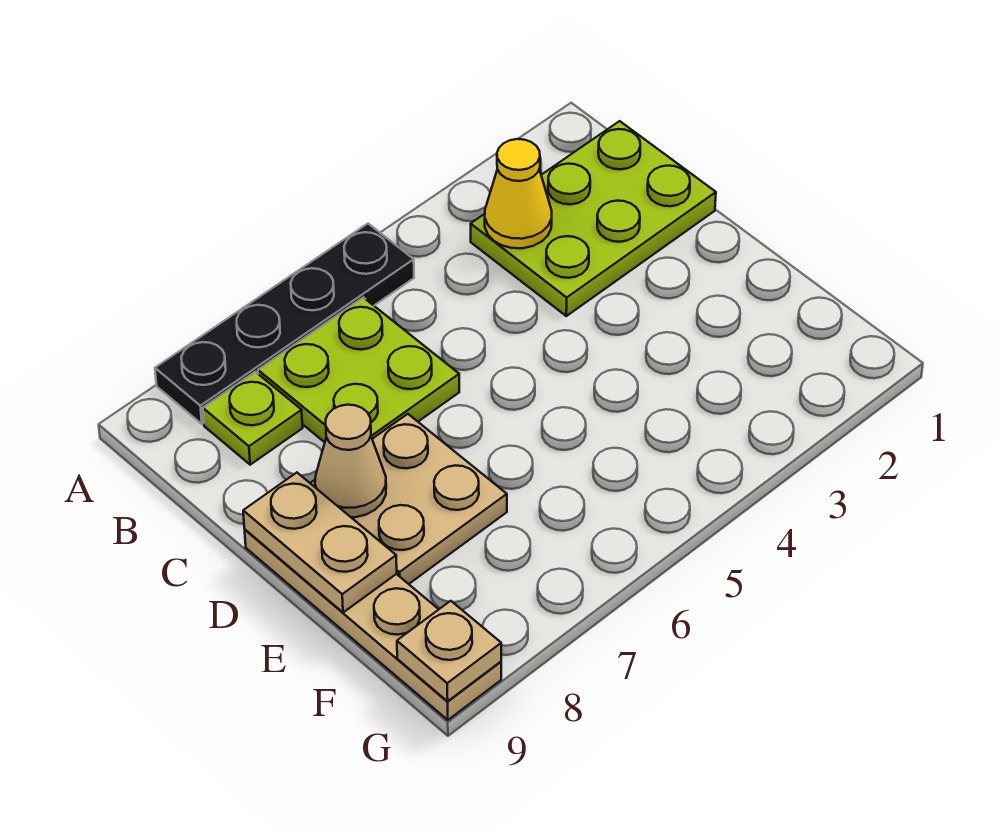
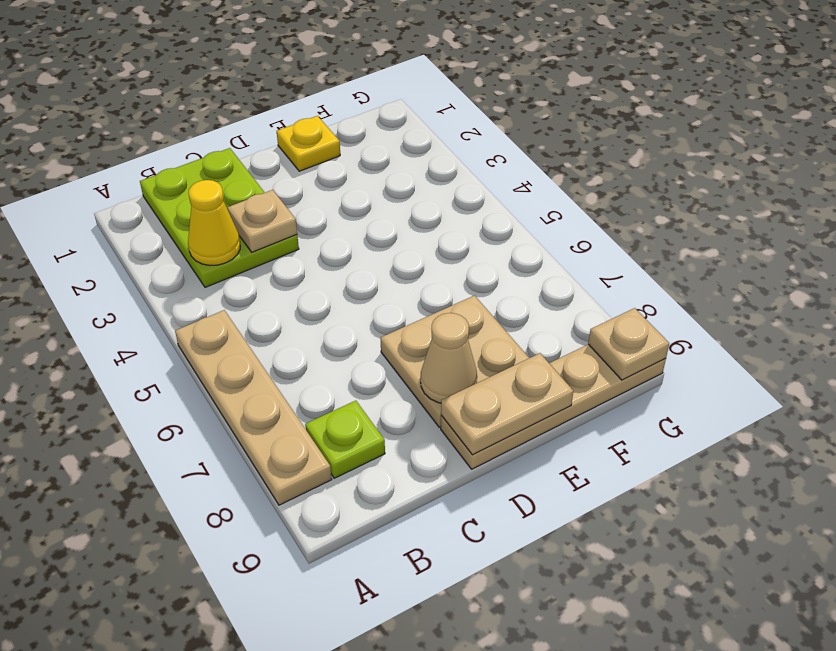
black 1x4 plate [155,224,414,424] -> tan 1x4 plate [175,310,332,505]
lime 2x2 plate [258,297,459,442] -> none
none -> tan 1x1 plate [227,190,297,252]
none -> yellow 1x1 plate [277,116,340,171]

